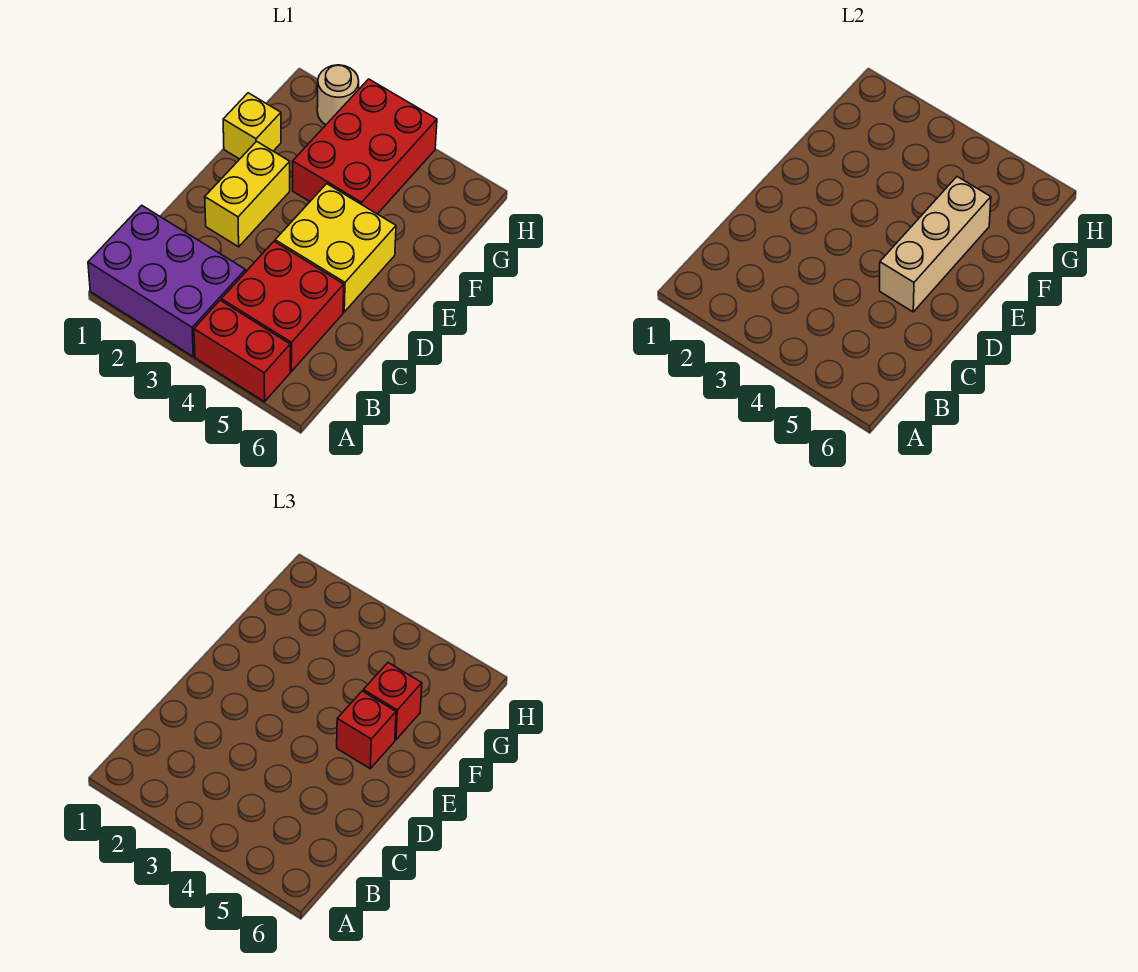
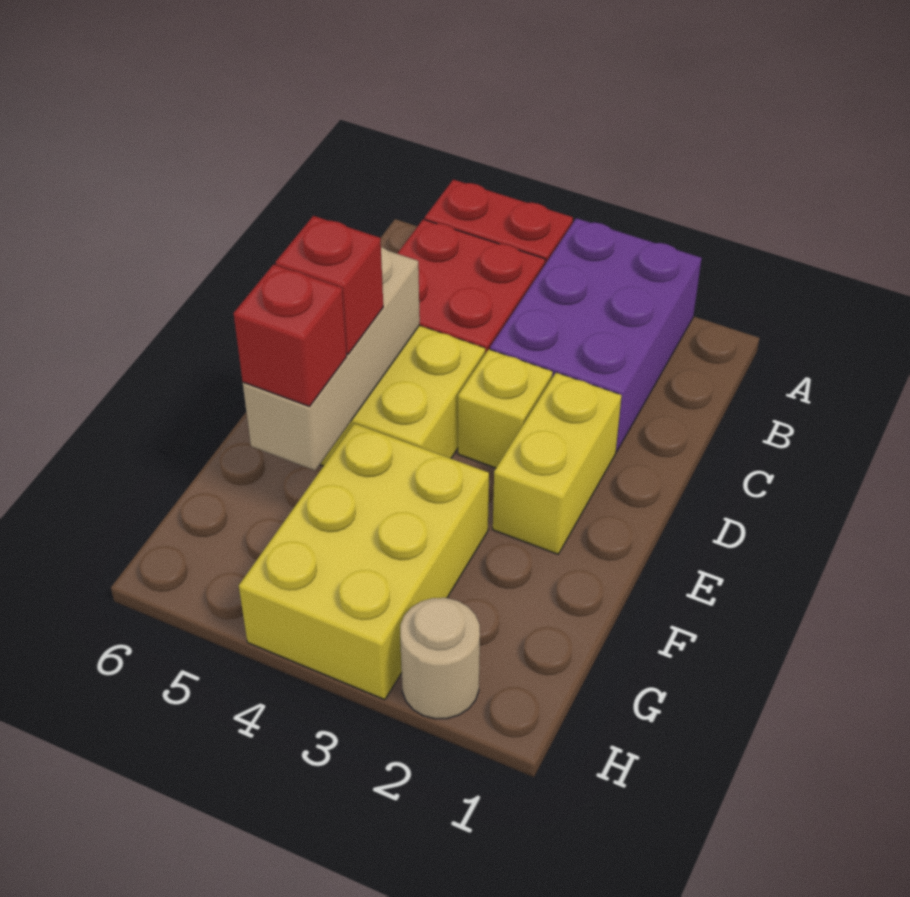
purple 2x3 brick [88,205,245,356] -> purple 2x3 brick turned to [490,218,702,452]
yellow 1x1 brick [223,93,281,159] -> yellow 1x1 brick moved to [458,349,553,468]
red 2x3 brick [293,79,437,214] -> yellow 2x3 brick [239,423,489,700]

